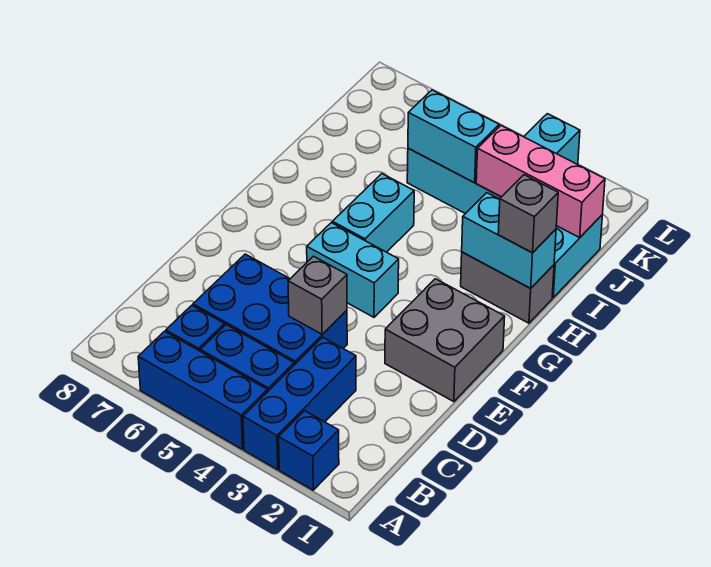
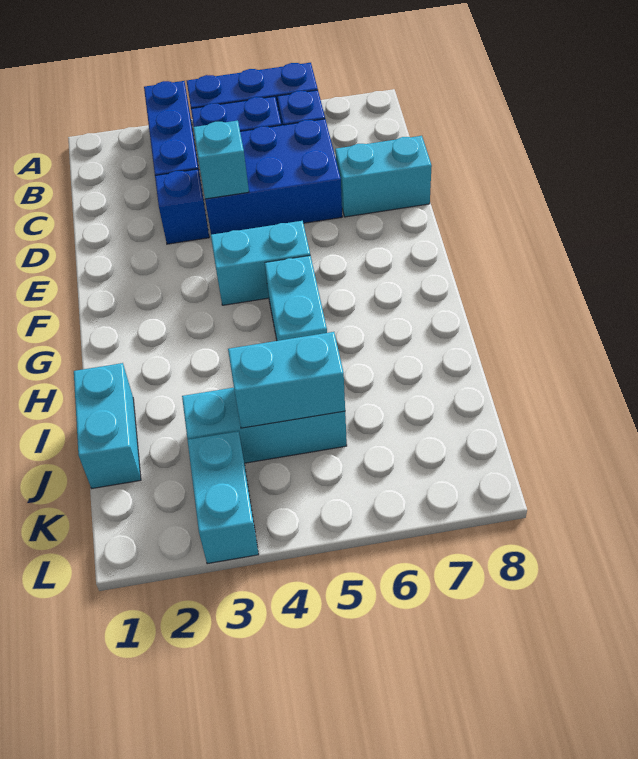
blue 1x1 brick [279,411,339,490] -> blue 1x1 brick moved to [155,169,209,244]
grey 1x1 brick [288,256,347,334] -> cyan 1x1 brick [193,121,249,199]
grey 2x2 brick [385,279,505,402] -> none
grey 1x2 brick [461,252,554,323] -> none
cyan 1x2 brick [462,193,556,288] -> cyan 1x2 brick moved to [335,136,432,217]
grey 1x1 brick [498,175,558,253] -> none
pink 1x3 brick [476,125,605,238] -> none

